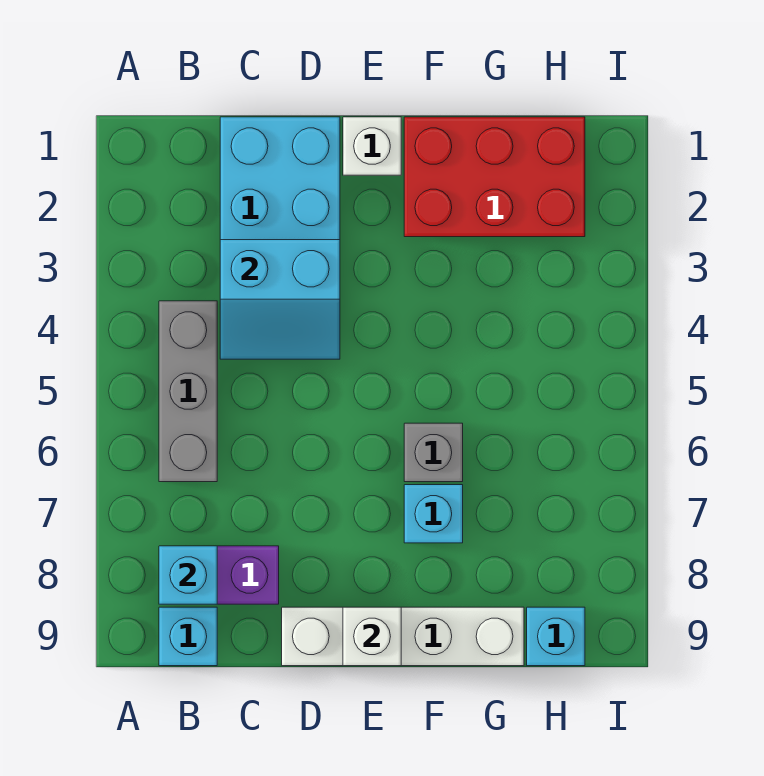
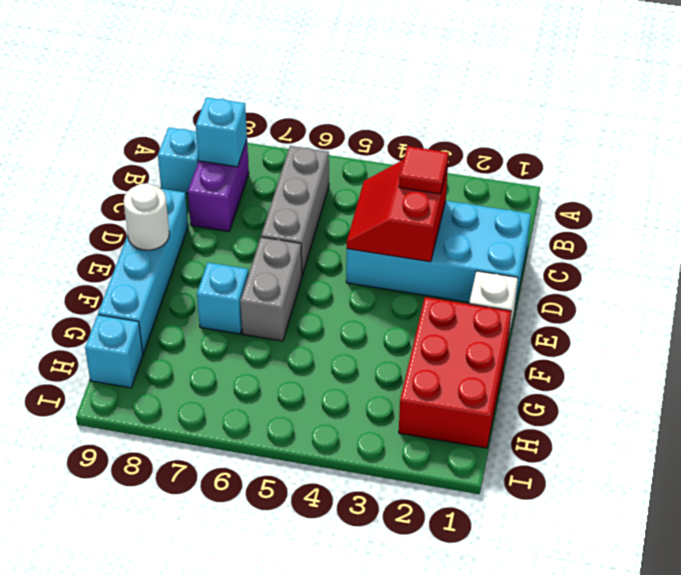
grey 1x3 brick [159,301,217,482] -> grey 1x3 brick turned to [261,146,329,275]
cyan 2x2 slope [220,240,340,359] -> red 2x2 slope [347,160,448,262]
none -> red 1x1 tile [399,146,449,194]
white 1x4 brick [282,607,524,666] -> cyan 1x4 brick [98,189,188,353]
white 1x1 brick [343,607,401,666] -> white 1x1 round brick [124,183,169,250]
grey 1x1 brick [404,423,463,482] -> grey 1x2 brick [240,237,302,341]

